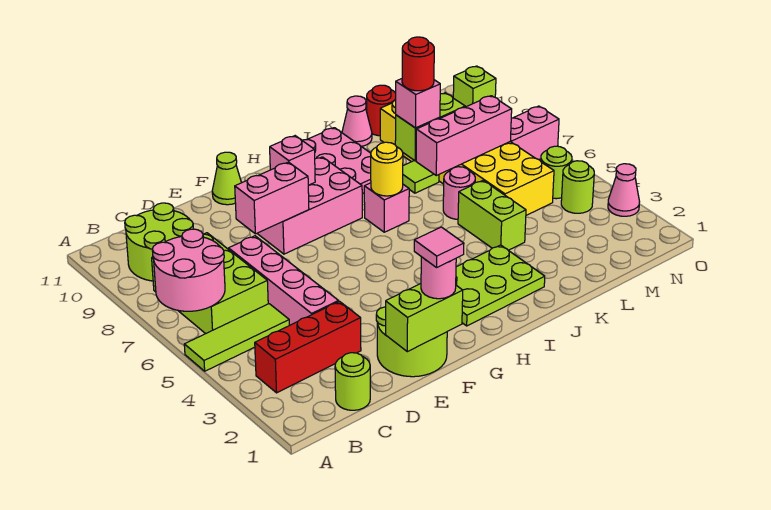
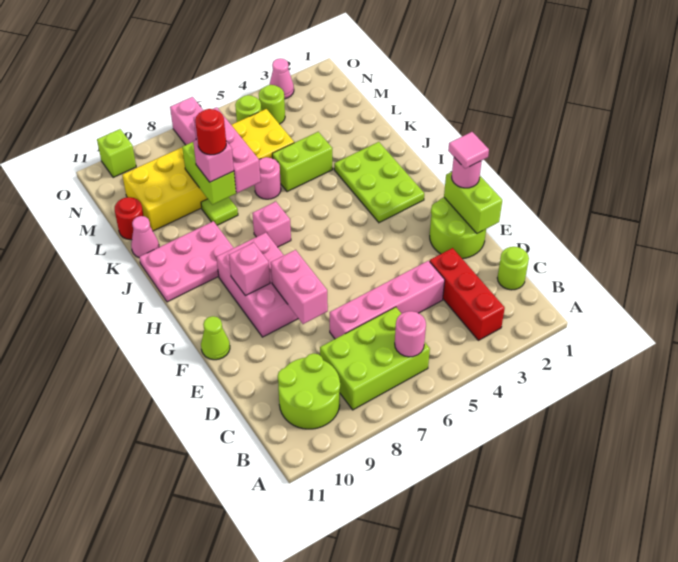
lime 1x3 tile [184,304,289,371] -> none
pink 2x2 round brick [152,229,225,311] -> pink 1x1 round brick [395,311,426,357]
yellow 1x1 round brick [371,142,403,196] -> none

